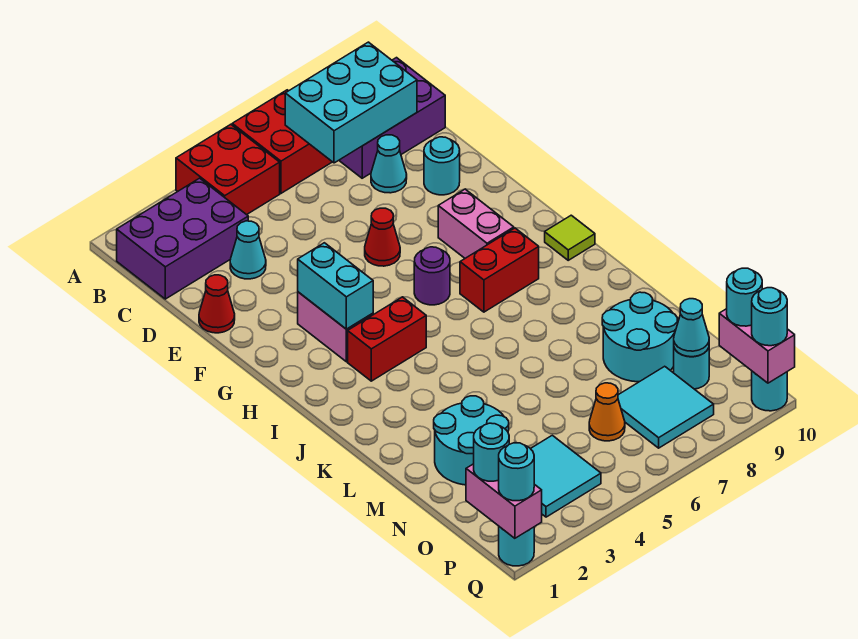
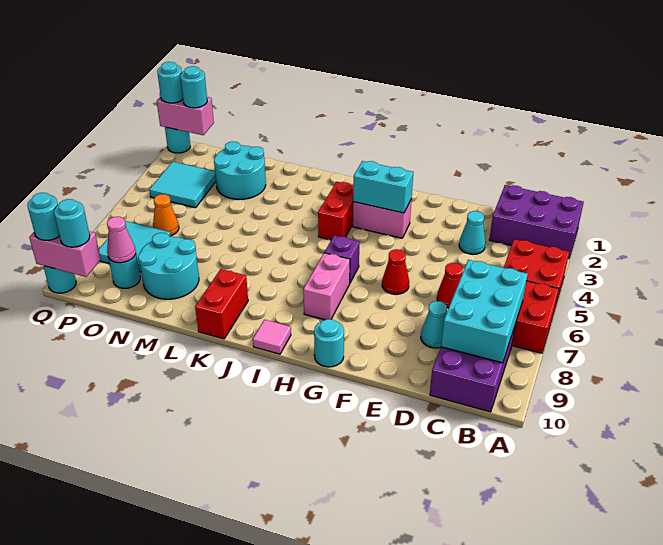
purple 2x3 brick [117,178,248,299] -> purple 2x3 brick turned to [489,185,584,259]
red 1x1 cone [199,275,235,333] -> red 1x1 cone moved to [437,263,463,308]
cyan 1x1 round brick [424,137,460,195] -> cyan 1x1 round brick moved to [314,319,344,367]
pink 1x2 brick [438,189,514,258] -> pink 1x2 brick turned to [303,253,350,320]
purple 1x1 round brick [414,247,450,305] -> purple 1x1 brick [325,235,359,283]
red 1x2 brick [460,228,539,312] -> red 1x2 brick moved to [195,269,248,339]
lime 1x1 tile [545,215,595,260] -> pink 1x1 tile [253,320,291,354]
cyan 1x1 cone [674,299,709,357] -> pink 1x1 cone [107,217,136,263]

